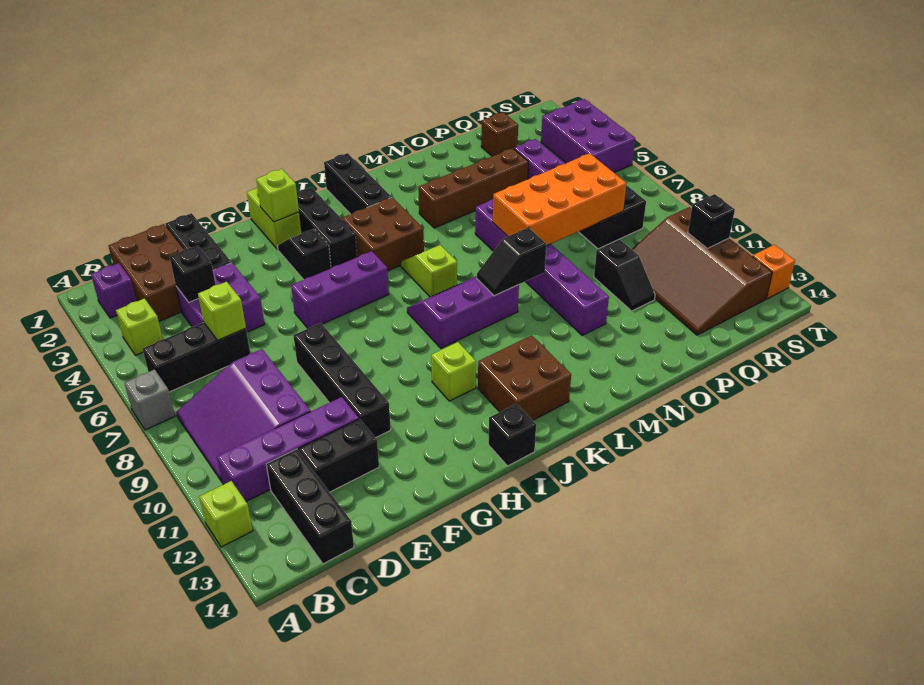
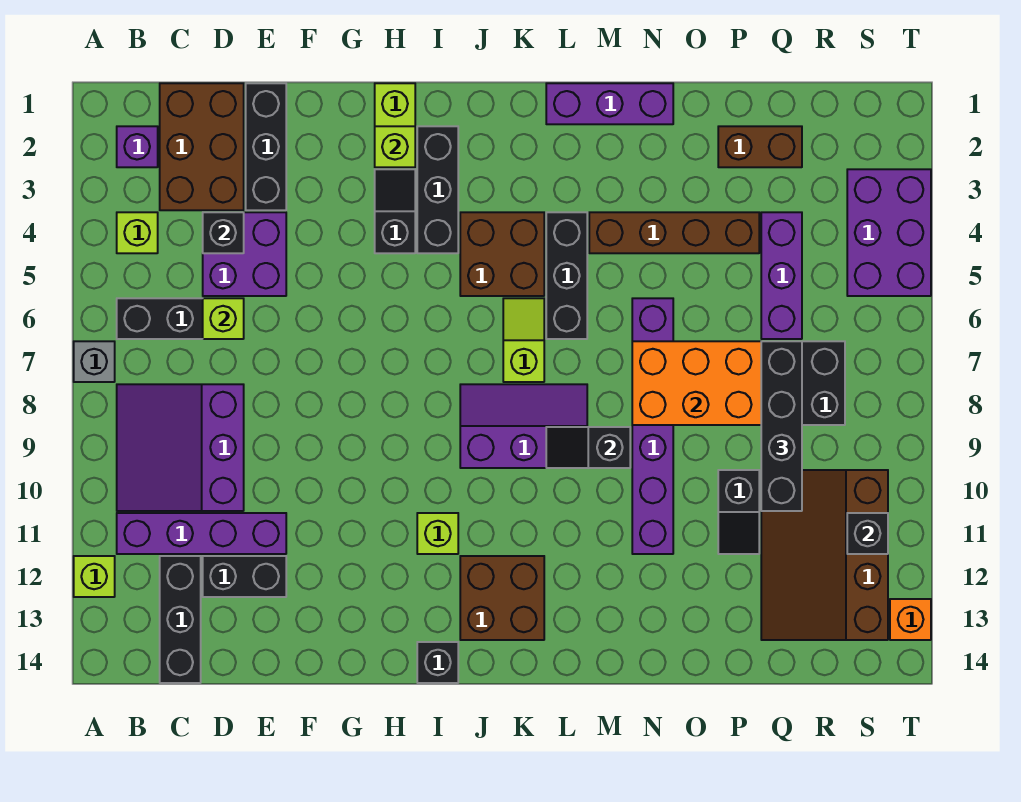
black 1x4 brick [293,323,391,438] -> black 1x4 brick moved to [761,341,802,511]
purple 1x3 brick [291,251,389,328] -> purple 1x3 brick moved to [546,83,673,124]
black 1x3 brick [324,153,392,214] -> black 1x3 brick moved to [546,212,587,339]
brown 1x1 brick [481,112,518,156] -> brown 1x2 brick [718,126,802,167]

